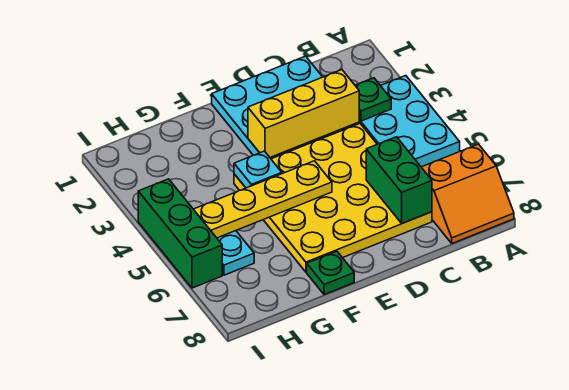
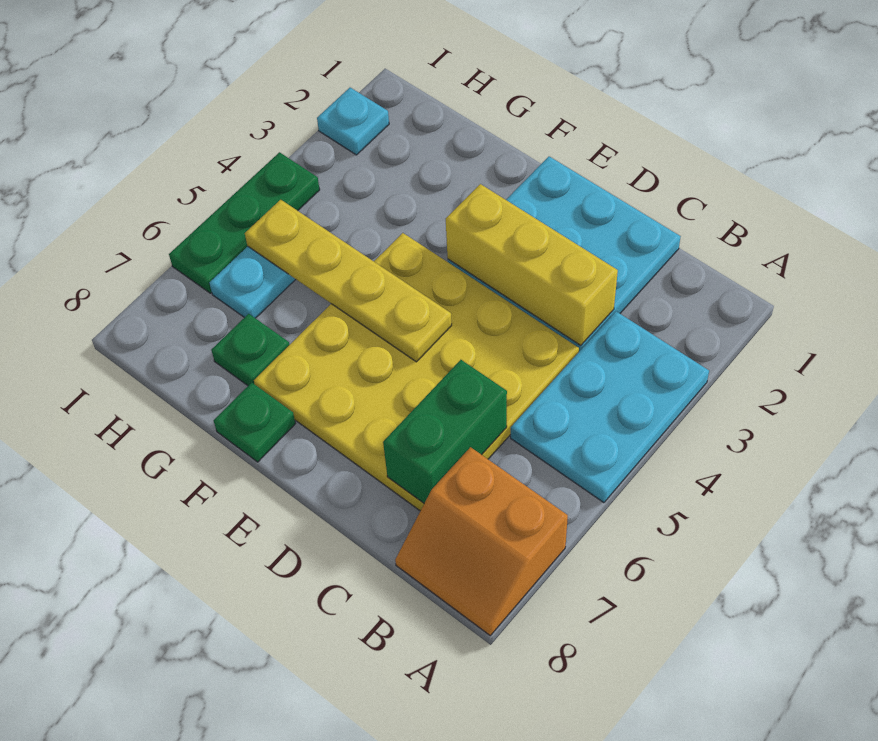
green 1x1 plate [355,78,391,121] -> green 1x1 plate moved to [211,314,289,386]
cyan 1x1 plate [234,151,282,188] -> cyan 1x1 plate moved to [317,88,389,155]
green 1x3 brick [138,179,222,288] -> green 1x3 plate [169,152,320,293]

